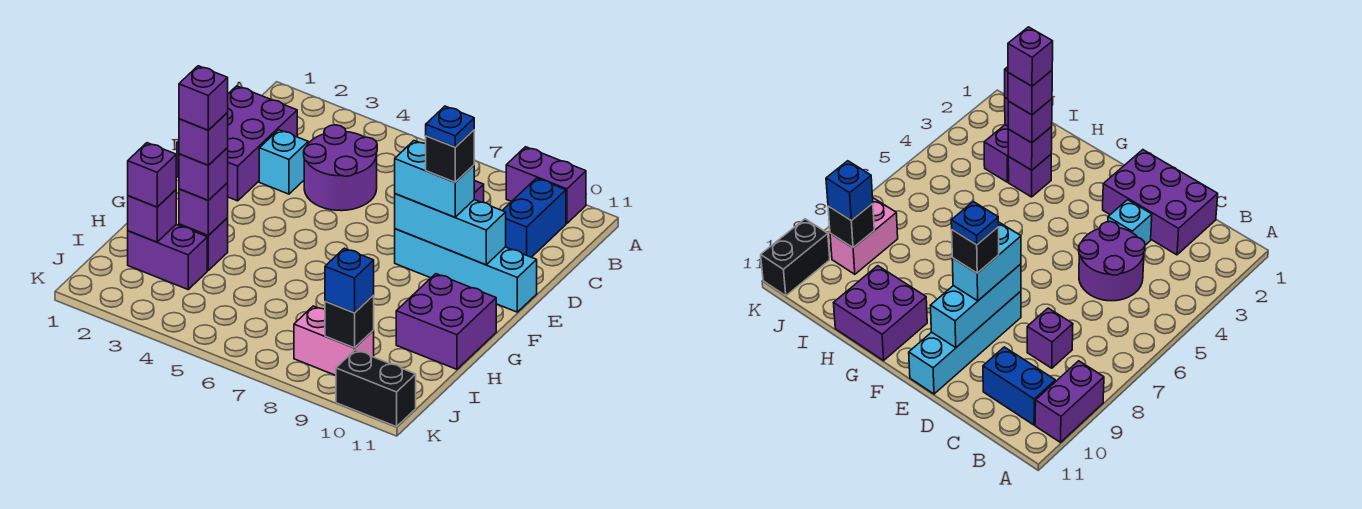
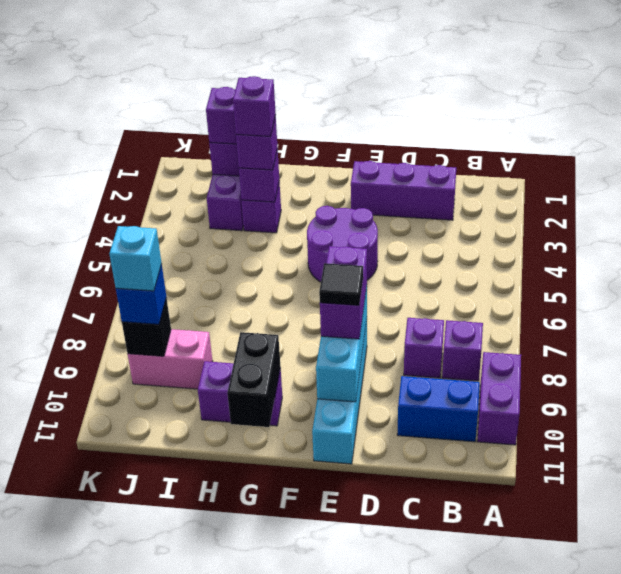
purple 2x3 brick [177,86,297,201] -> purple 1x3 brick [351,161,456,220]
purple 2x2 round brick [304,125,377,211] -> purple 2x2 round brick moved to [307,206,378,282]
cyan 1x1 brick [259,130,308,194] -> cyan 1x1 brick moved to [109,226,162,291]
cyan 1x2 brick [395,141,474,217] -> purple 1x2 brick [320,246,367,339]
black 1x1 brick [426,130,474,182] -> black 1x1 tile [319,263,363,305]
blue 1x1 plate [426,106,474,147] -> none
purple 2x2 brick [396,274,496,369] -> purple 1x2 brick [198,361,282,426]
purple 1x1 brick [179,66,228,130] -> purple 1x1 brick moved to [442,320,483,381]
pink 1x2 brick [294,306,374,376] -> pink 1x2 brick turned to [128,329,213,389]
black 1x2 brick [336,350,416,427] -> black 1x2 brick moved to [227,332,280,427]

